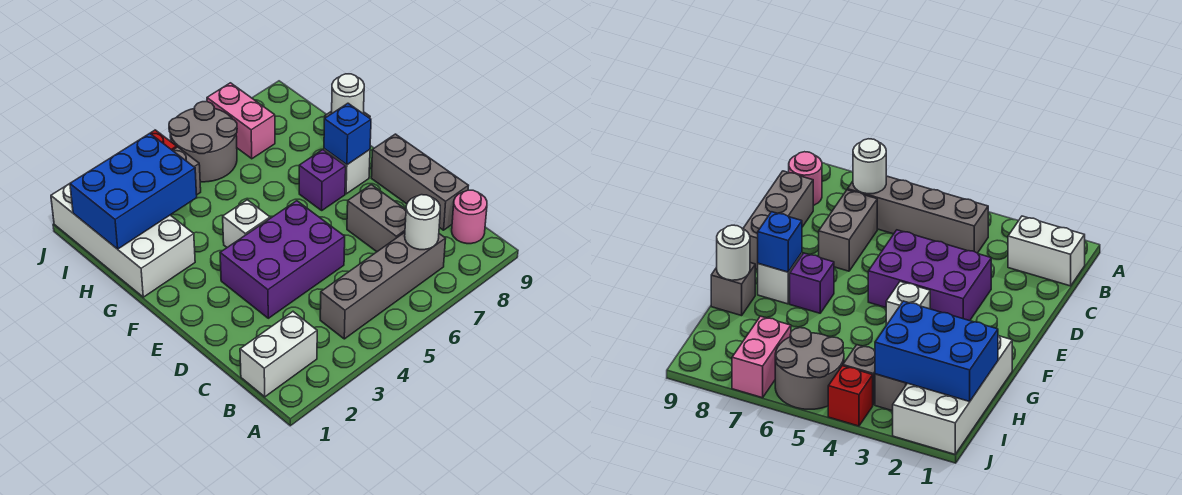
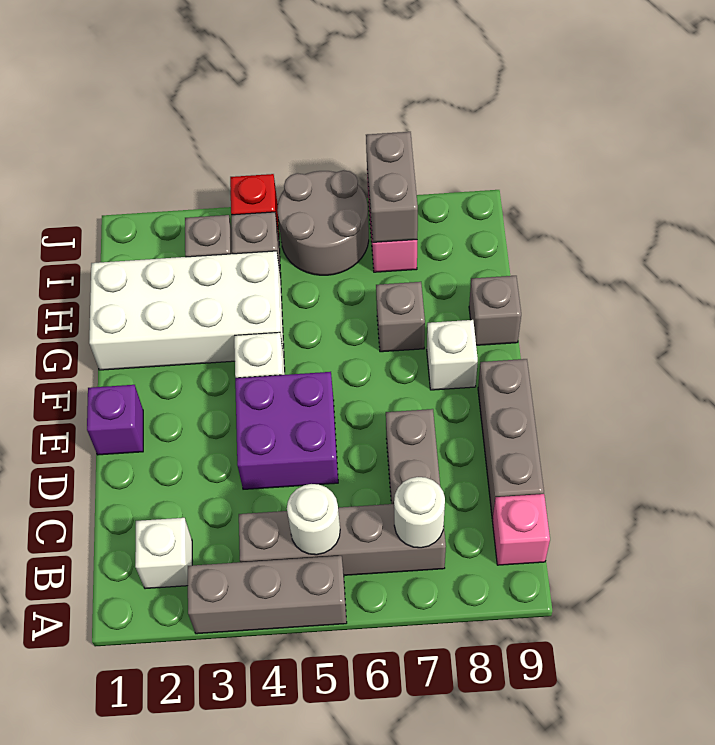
none -> grey 1x3 brick [188,556,347,634]
white 1x2 brick [240,312,317,397] -> white 1x1 brick [135,518,192,589]
pink 1x1 round brick [452,190,487,244] -> pink 1x1 brick [492,494,550,565]
purple 2x3 brick [220,201,345,318] -> purple 2x2 brick [235,372,338,489]
purple 1x1 brick [299,150,346,210] -> purple 1x1 brick moved to [87,385,143,455]
blue 1x1 brick [324,103,371,165] -> none
white 2x4 brick [51,184,195,297] -> white 2x4 brick turned to [89,251,284,370]
none -> grey 1x1 brick [376,282,425,352]
white 1x1 round brick [332,74,364,113] -> white 1x1 round brick moved to [287,484,340,555]
blue 2x3 brick [70,133,197,249] -> none
none -> grey 1x2 brick [366,132,418,242]

